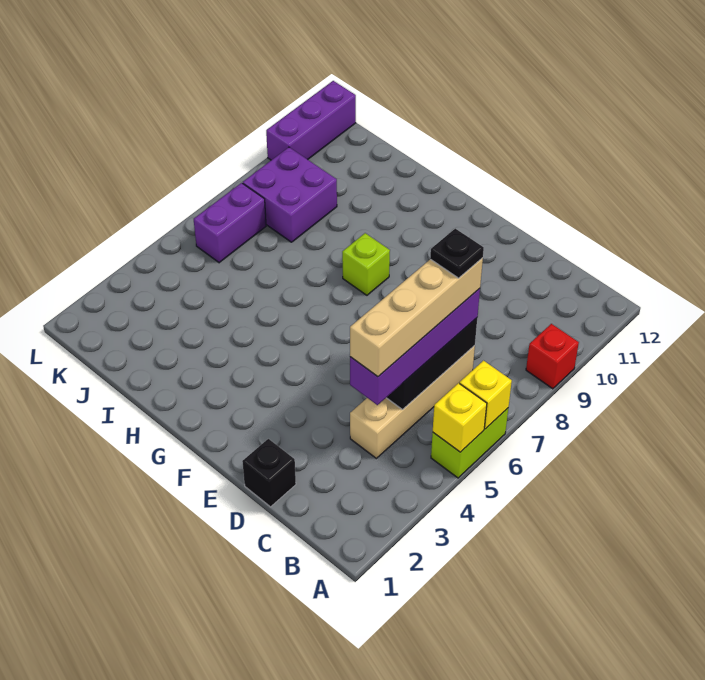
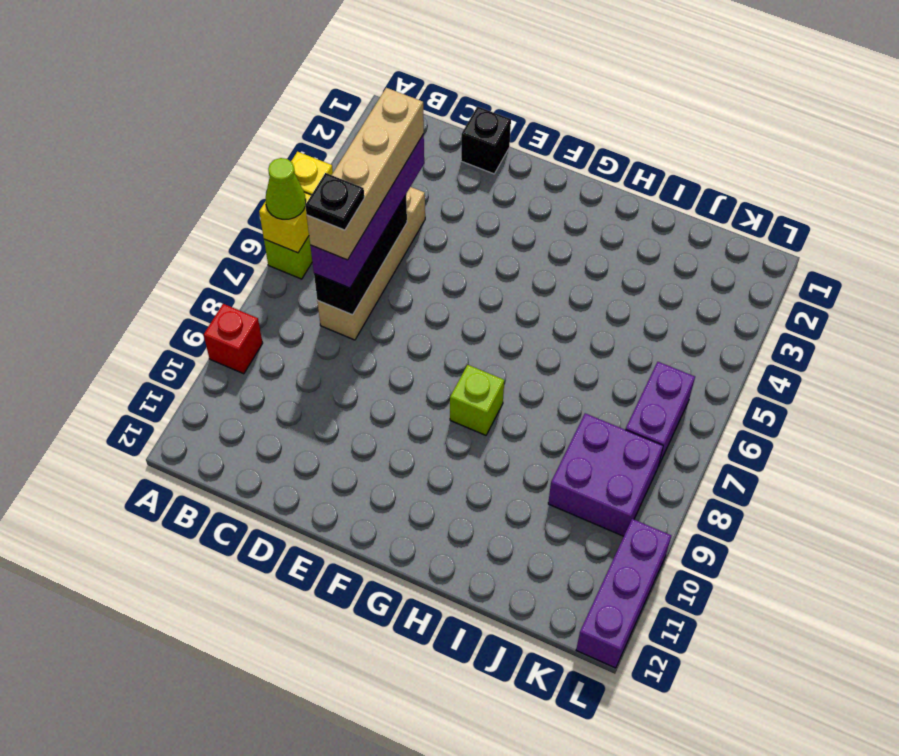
none -> lime 1x1 cone [266,158,306,219]

